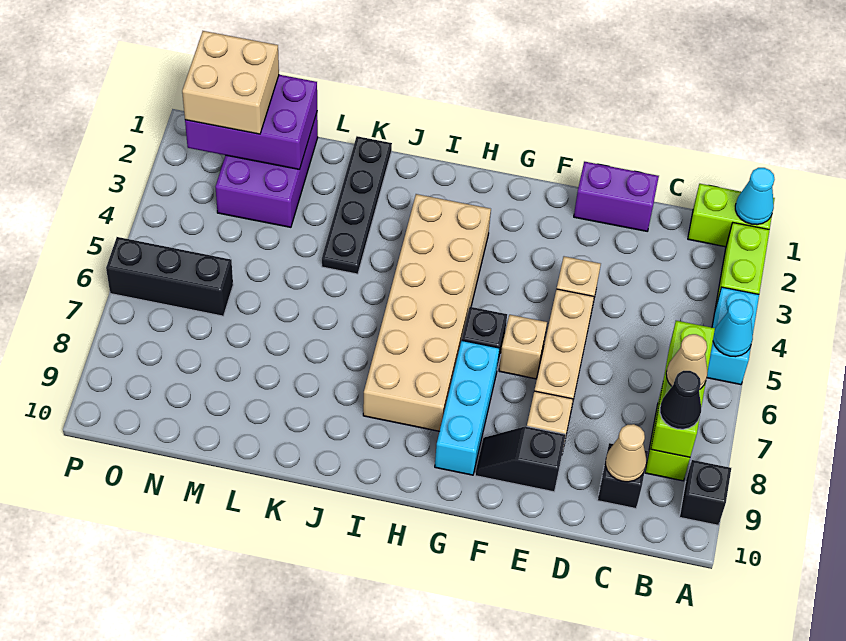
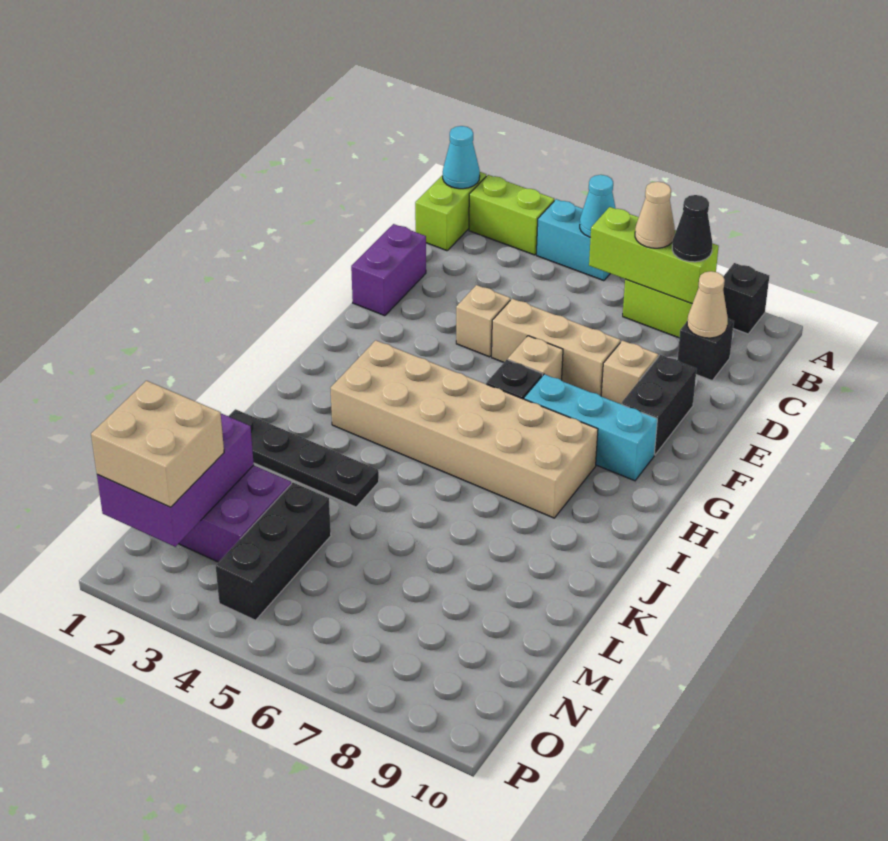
black 1x2 slope [475,426,566,492] -> black 1x2 brick [621,355,697,455]
black 1x3 brick [106,237,233,316] -> black 1x3 brick moved to [216,483,331,620]

